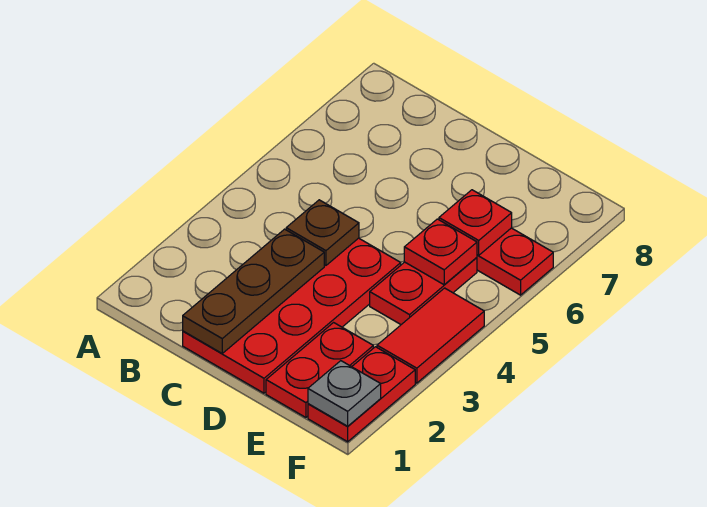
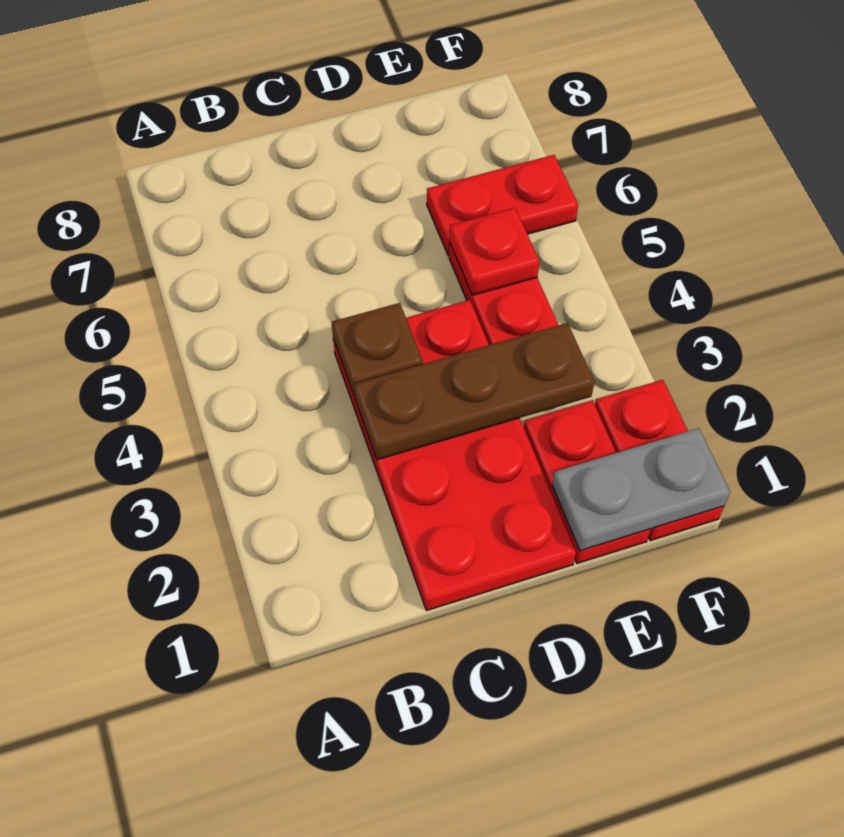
brown 1x3 plate [183,229,324,353] -> brown 1x3 plate turned to [354,323,594,460]
red 1x1 plate [439,190,512,255] -> none
grey 1x1 plate [308,361,381,426] -> grey 1x2 plate [552,428,730,551]
red 1x2 tile [377,288,484,383] -> none

